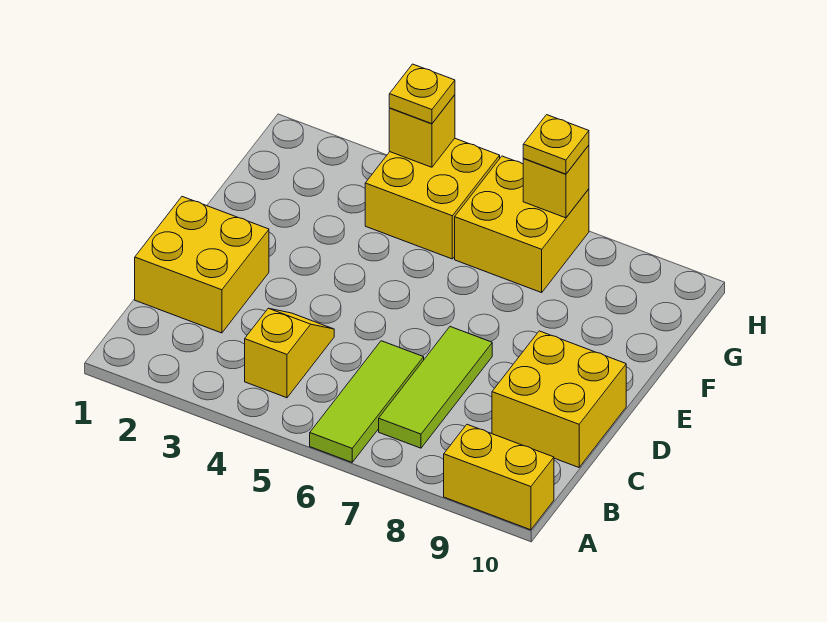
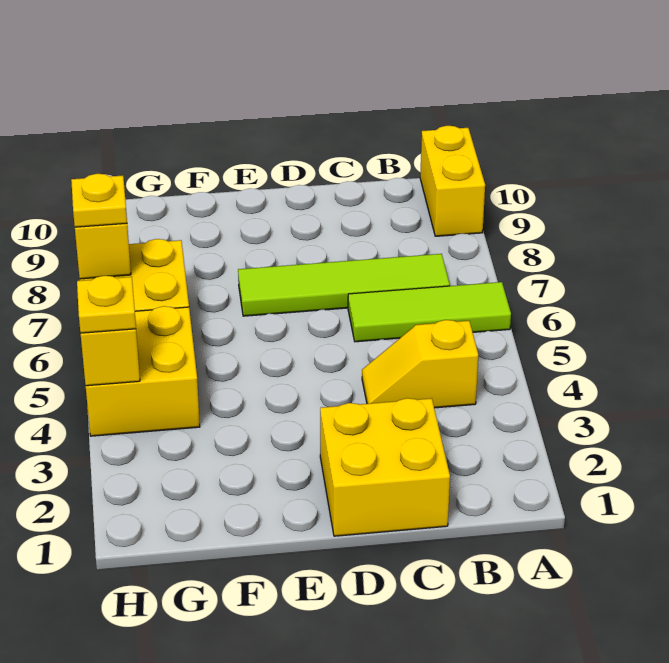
lime 1x3 tile [379,327,492,448] -> lime 1x4 tile [238,254,450,316]
yellow 2x2 brick [492,331,626,467] -> none

